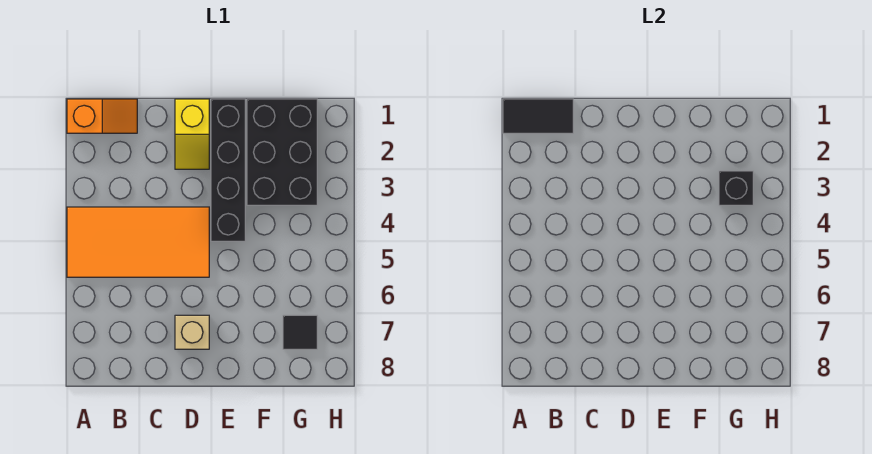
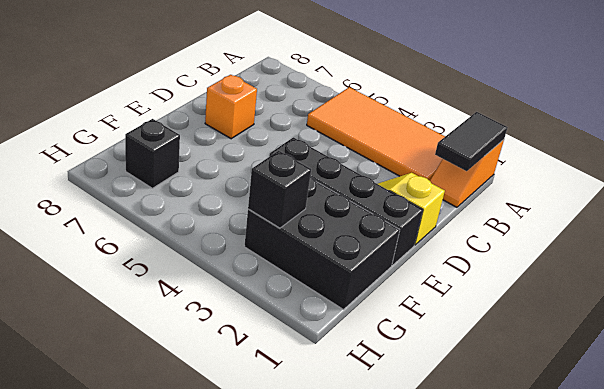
orange 2x4 tile [67,207,209,277] -> orange 2x4 tile turned to [307,87,445,181]
tan 1x1 brick [175,315,209,349] -> orange 1x1 brick [205,75,257,139]
black 1x1 tile [283,315,317,349] -> black 1x1 brick [125,119,180,188]

